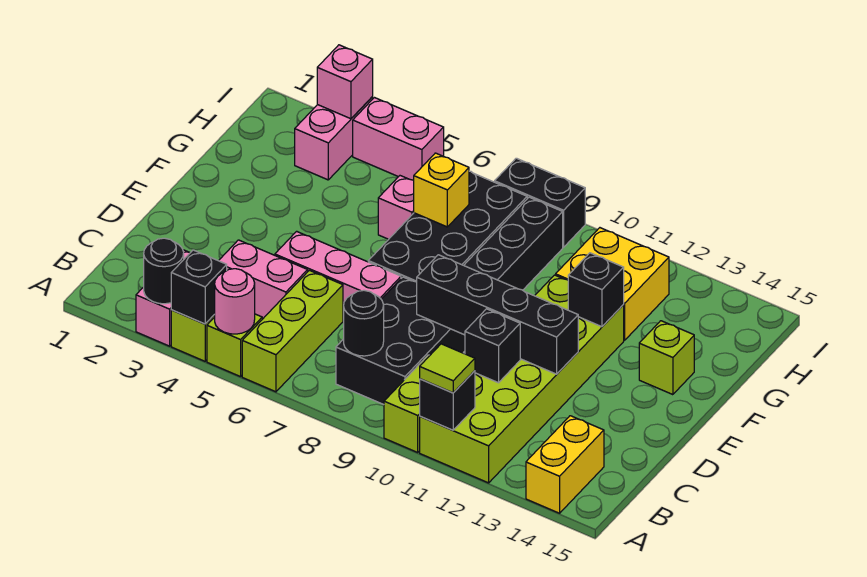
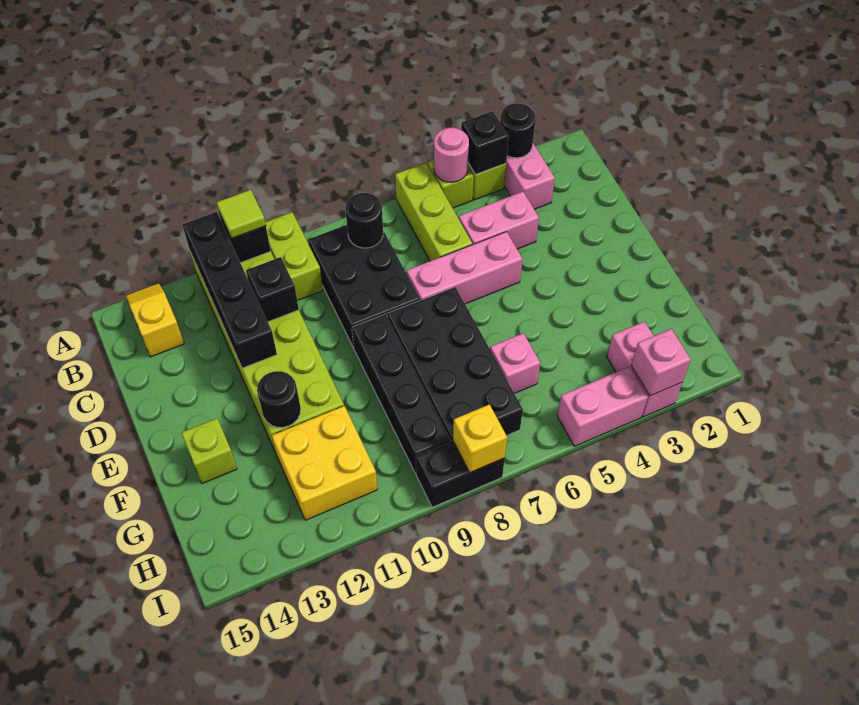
yellow 1x2 brick [526,416,604,513] -> yellow 1x2 slope [126,283,184,357]
black 1x4 brick [417,255,578,374] -> black 1x4 brick turned to [182,212,277,368]
black 1x1 brick [568,253,624,327] -> black 1x1 round brick [257,371,301,428]
yellow 1x1 brick [414,153,469,227] -> yellow 1x1 brick moved to [453,404,507,472]

